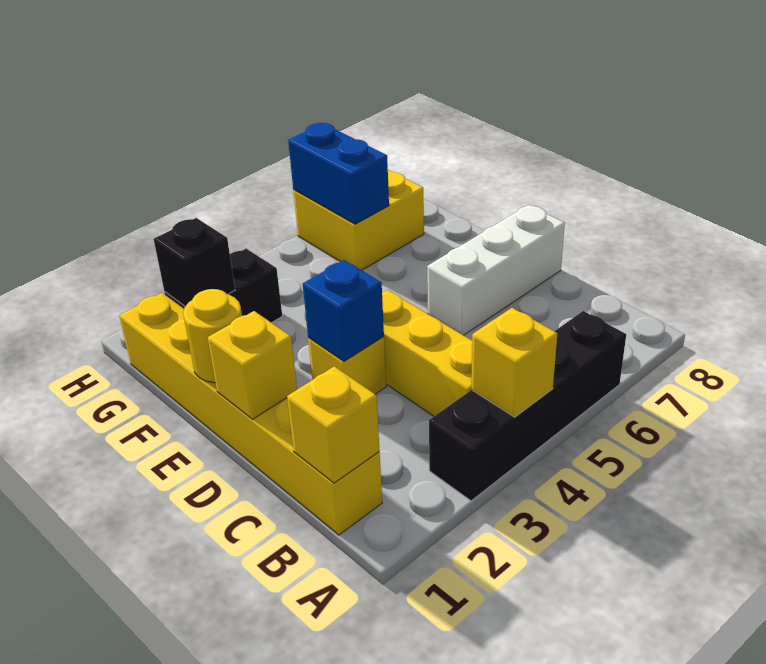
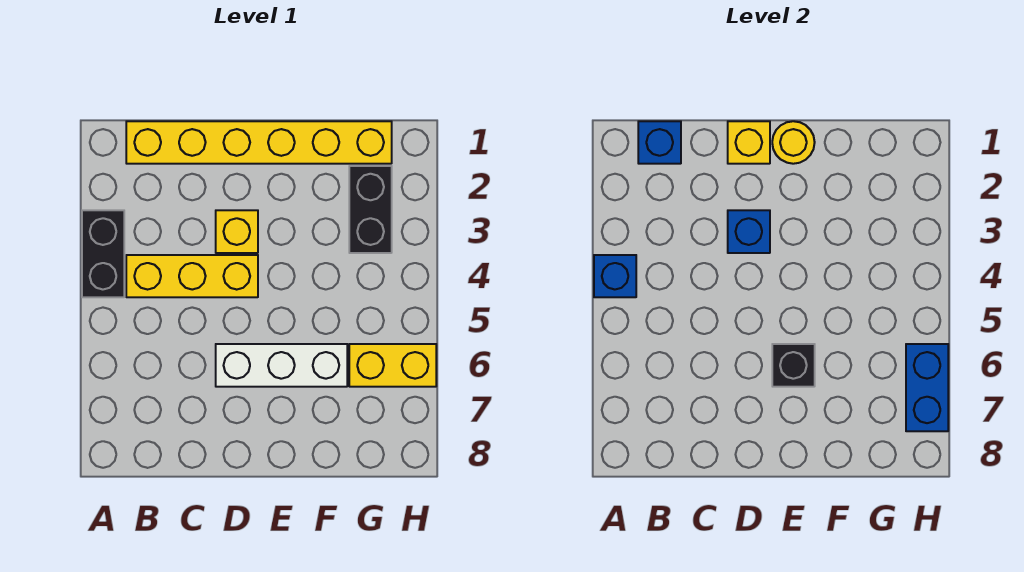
black 1x4 brick [429,311,626,501] -> black 1x2 brick [82,210,124,297]
yellow 1x1 brick [471,308,557,417] -> blue 1x1 brick [594,255,636,297]
yellow 1x1 brick [287,366,380,483] -> blue 1x1 brick [638,121,681,164]
white 1x3 brick [427,205,565,335] -> white 1x3 brick turned to [216,344,347,387]
black 1x1 brick [154,218,235,306] -> black 1x1 brick moved to [772,344,815,387]
yellow 2x2 brick [293,170,424,270] -> yellow 1x2 brick [349,344,436,387]
blue 1x2 brick [288,123,389,224] -> blue 1x2 brick turned to [906,344,948,431]

